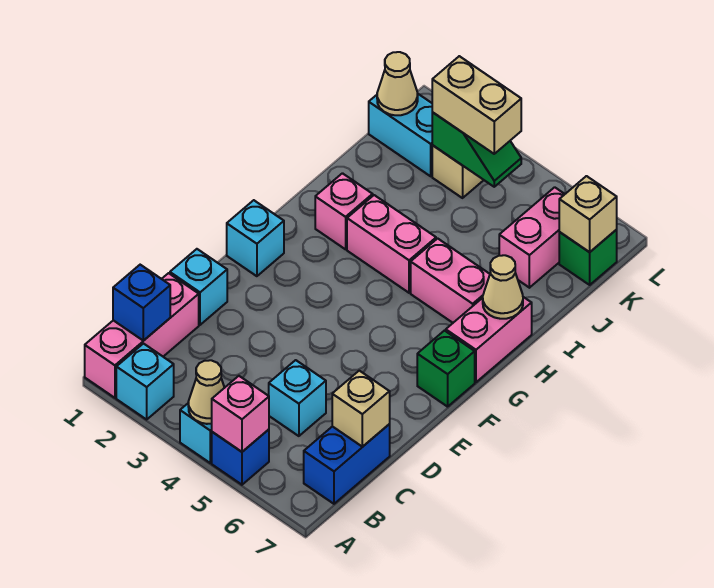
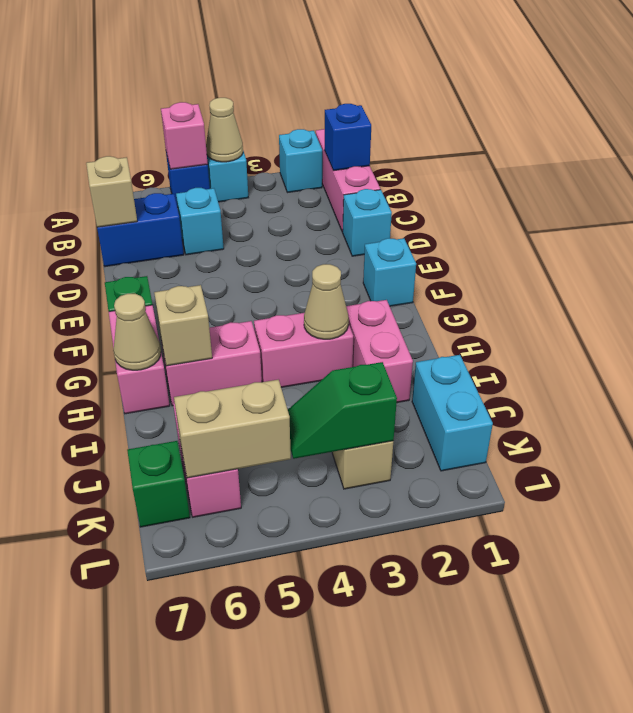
blue 1x2 brick [304,424,390,504] -> blue 1x2 brick turned to [97,193,184,267]
pink 1x1 brick [315,173,373,249] -> pink 1x2 brick [346,300,413,403]
cyan 1x2 brick [369,93,432,176] -> cyan 1x2 brick turned to [412,355,493,471]
tan 1x1 cone [377,52,418,115] -> tan 1x1 cone moved to [304,264,349,339]
tan 1x2 brick [432,56,521,154] -> tan 1x2 brick moved to [174,380,291,478]
tan 1x1 brick [559,176,617,252] -> tan 1x1 brick moved to [154,285,212,366]

